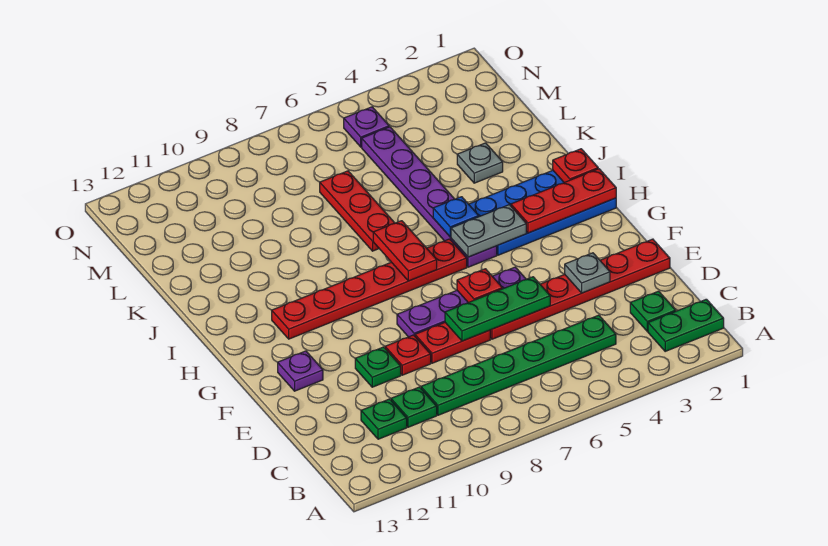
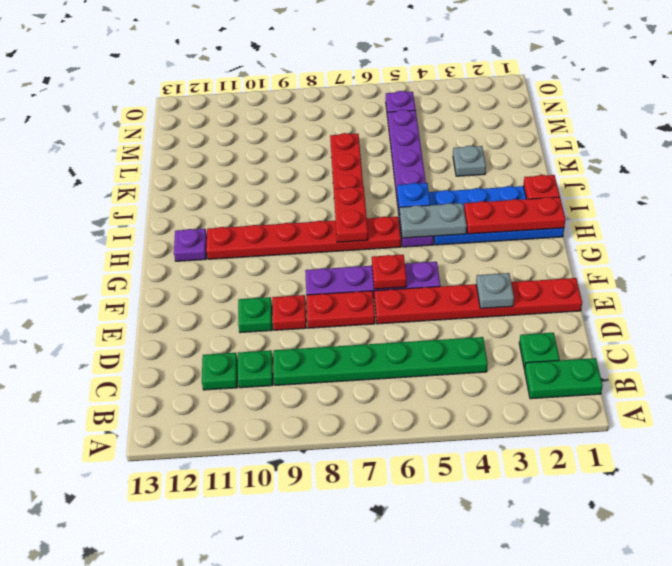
green 1x3 plate [445,277,550,341] -> none
purple 1x1 plate [278,351,323,391] -> purple 1x1 plate moved to [174,229,207,261]

